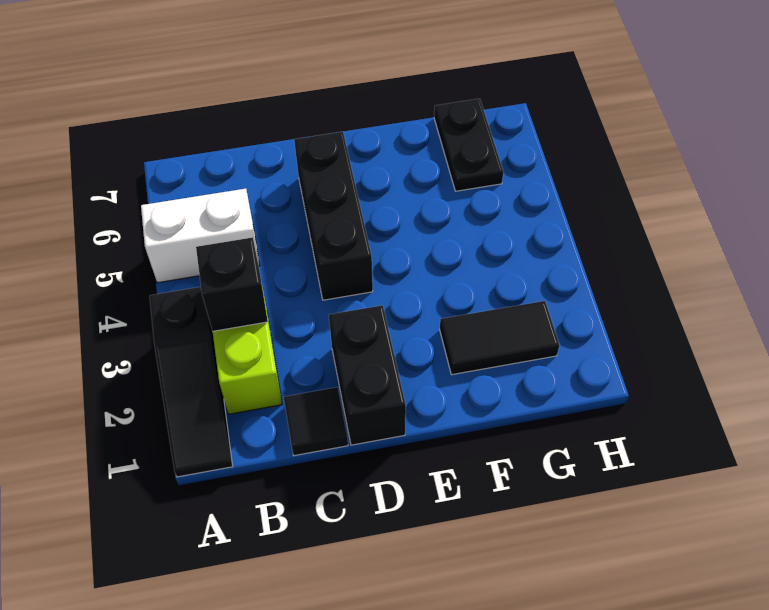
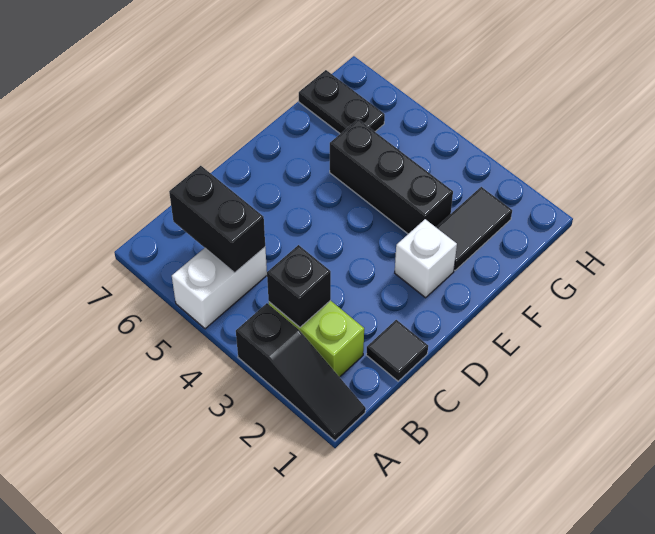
black 1x2 brick [329,305,406,445] -> black 1x2 brick moved to [169,166,265,273]
black 1x3 brick [294,132,373,300] -> black 1x3 brick moved to [330,119,453,234]
none -> white 1x1 brick [395,219,457,298]

